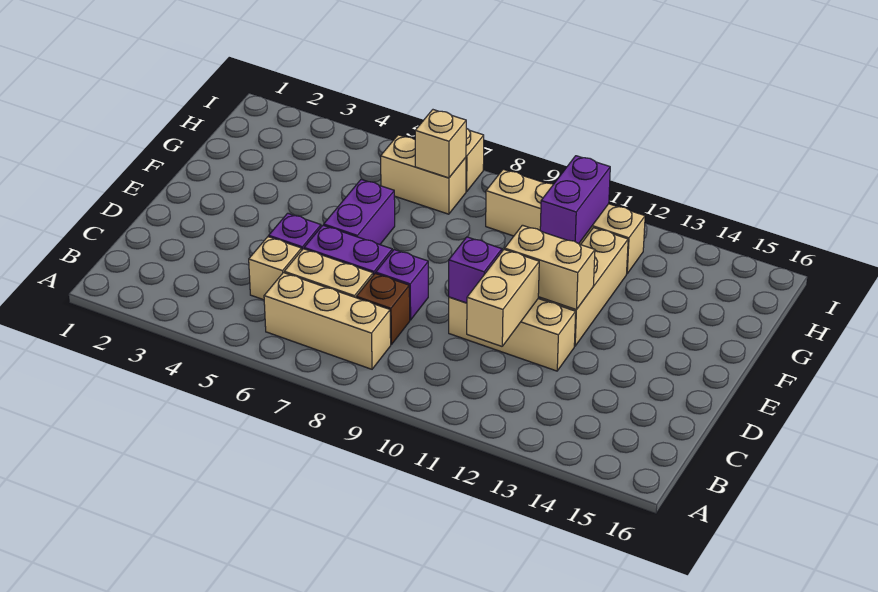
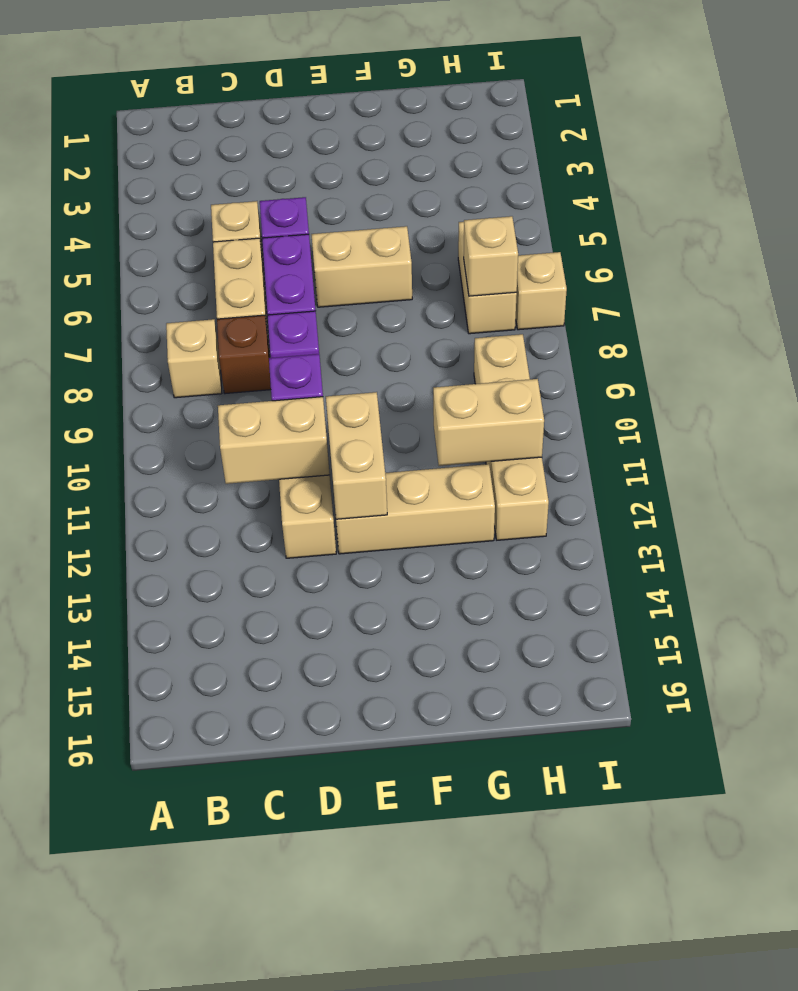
tan 1x3 brick [264,273,391,369] -> tan 1x1 brick [166,319,222,398]
purple 1x2 brick [324,179,395,244] -> tan 1x2 brick [311,226,412,307]
purple 1x2 brick [540,156,610,244] -> tan 1x2 brick [433,379,544,466]

